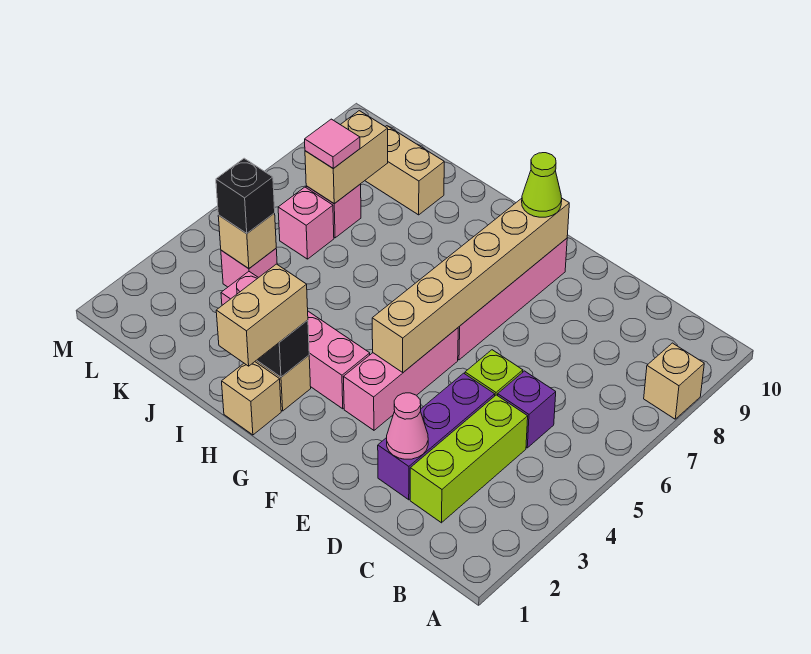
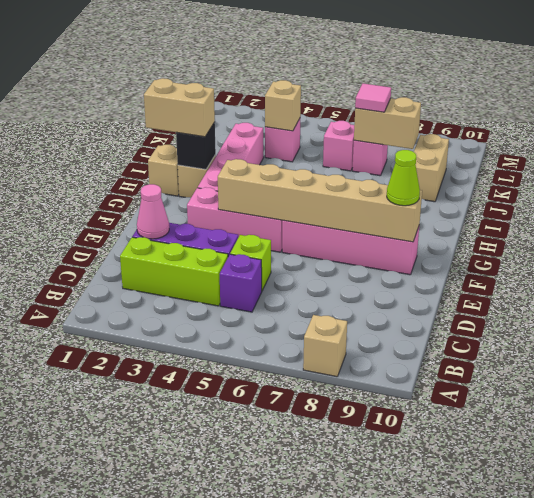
black 1x1 brick [216,158,275,233] -> none

